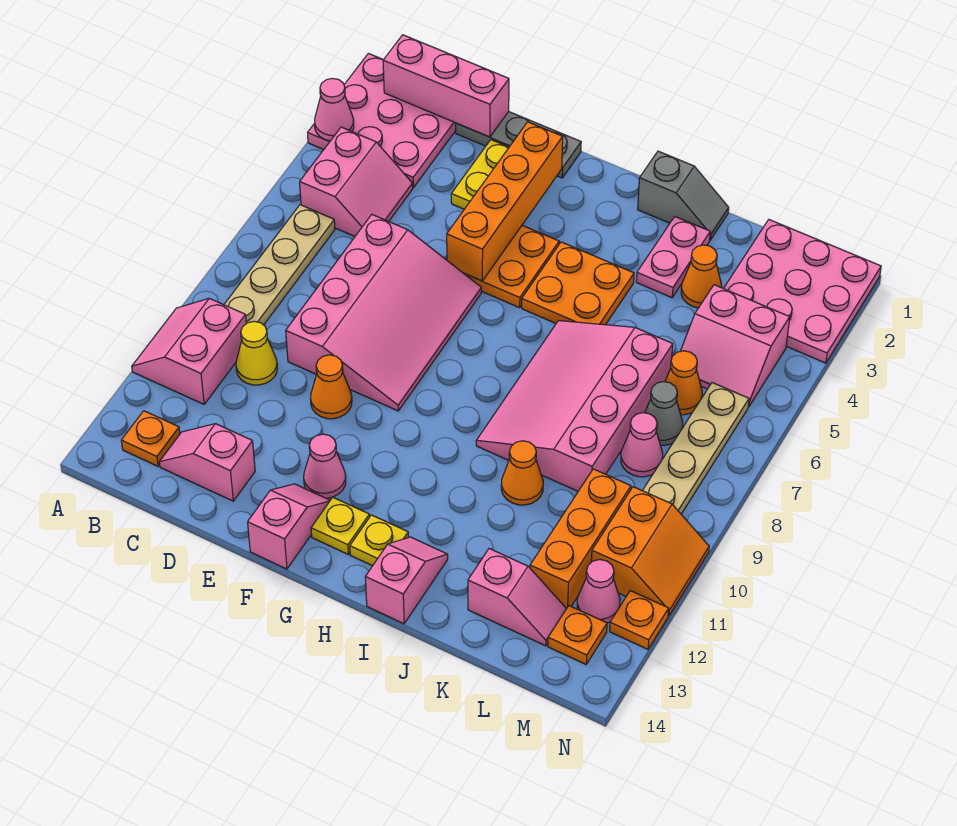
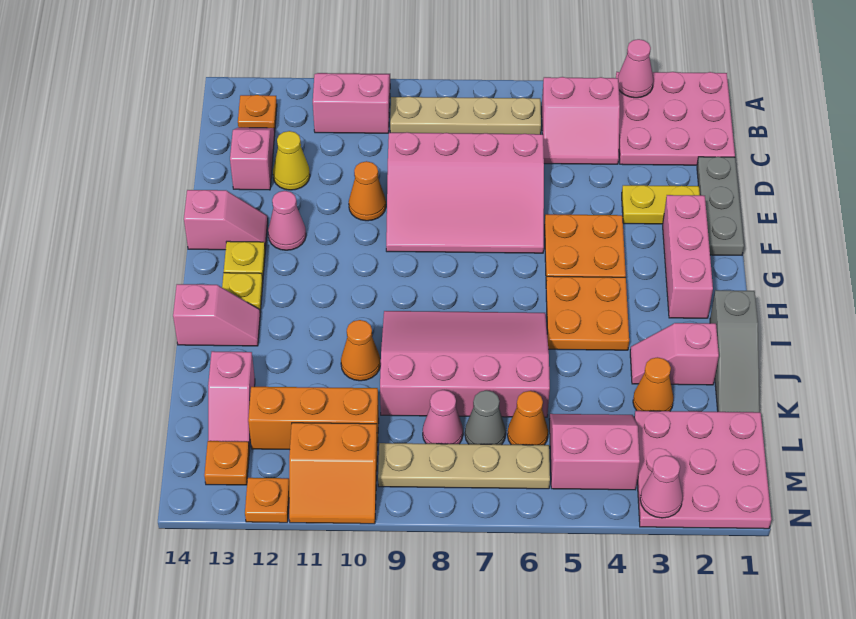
pink 1x3 brick [383,35,509,137] -> pink 1x3 brick moved to [663,195,713,318]
yellow 1x1 cone [236,321,277,385] -> yellow 1x1 cone moved to [273,131,310,190]
orange 1x4 brick [447,122,563,281] -> none
grey 1x2 slope [638,151,729,240] -> grey 1x3 slope [710,290,760,412]
pink 1x2 plate [636,217,710,298] -> pink 1x2 slope [630,323,719,385]
pink 2x2 slope [681,285,790,407] -> pink 2x2 slope turned to [549,414,640,490]
pink 1x1 cone [577,560,620,623] -> pink 1x1 cone moved to [640,455,683,518]

